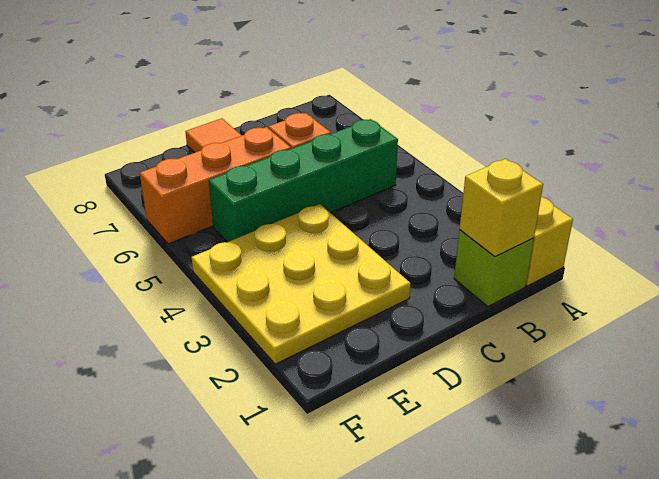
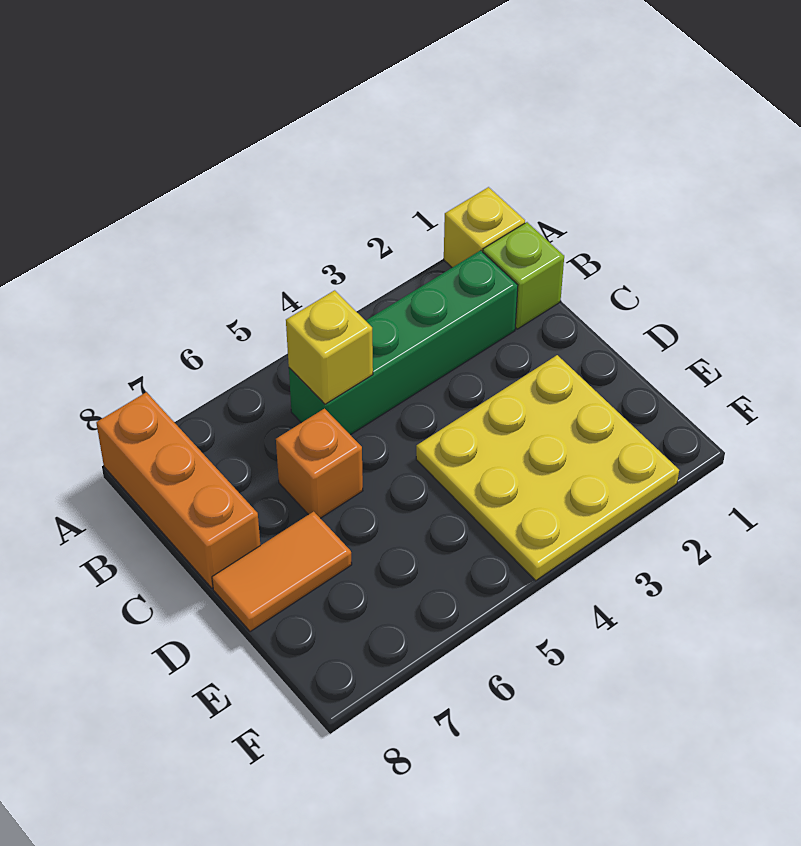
yellow 1x1 brick [460,159,543,257] -> yellow 1x1 brick moved to [286,290,373,404]
green 1x4 brick [209,119,398,242] -> green 1x4 brick turned to [289,250,518,435]
orange 1x3 brick [140,127,291,244] -> orange 1x3 brick moved to [96,392,260,588]

